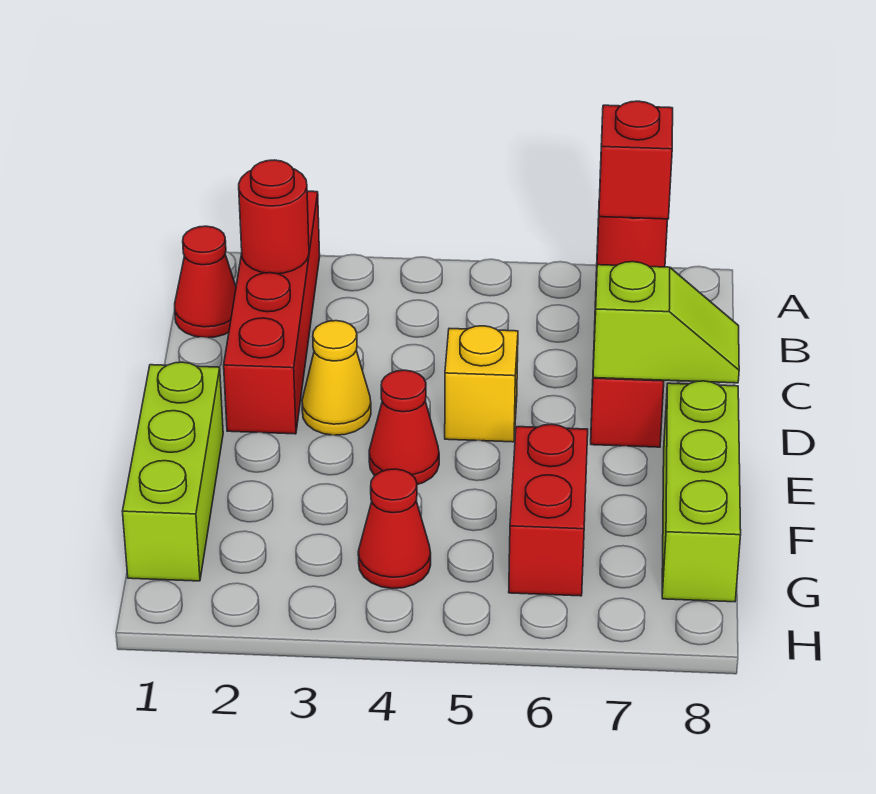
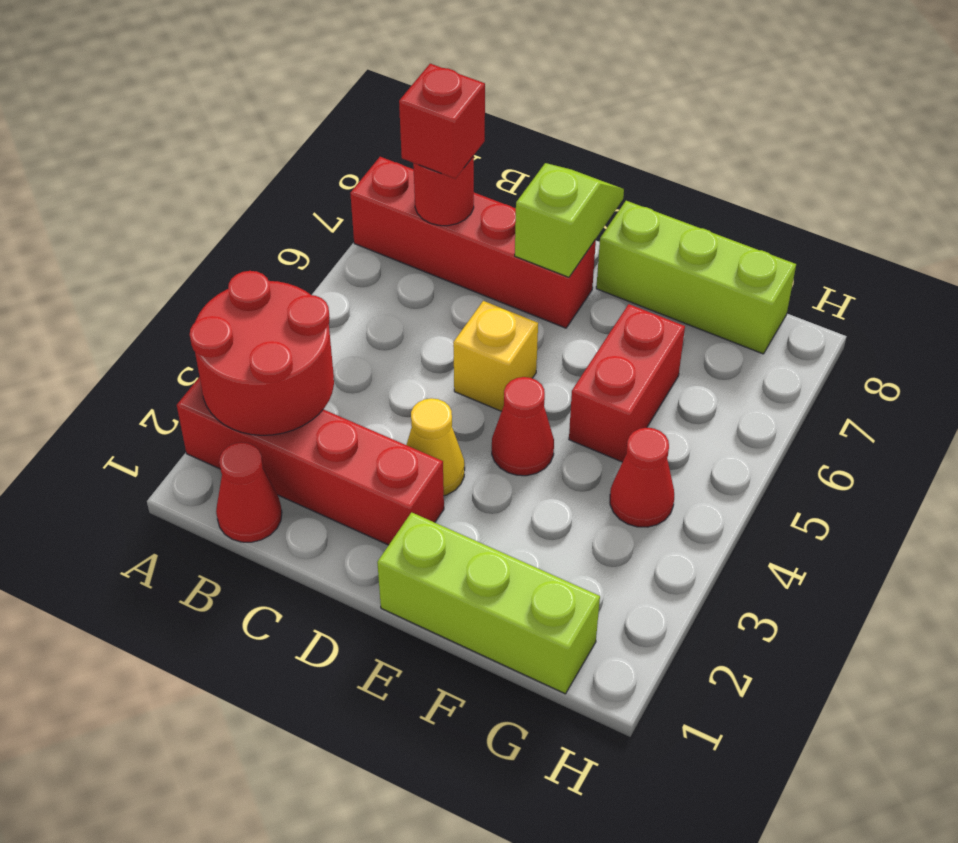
red 1x1 round brick [239,160,309,274] -> red 2x2 round brick [190,271,334,435]
red 1x2 brick [509,424,588,596] -> red 1x2 brick turned to [569,304,685,462]

